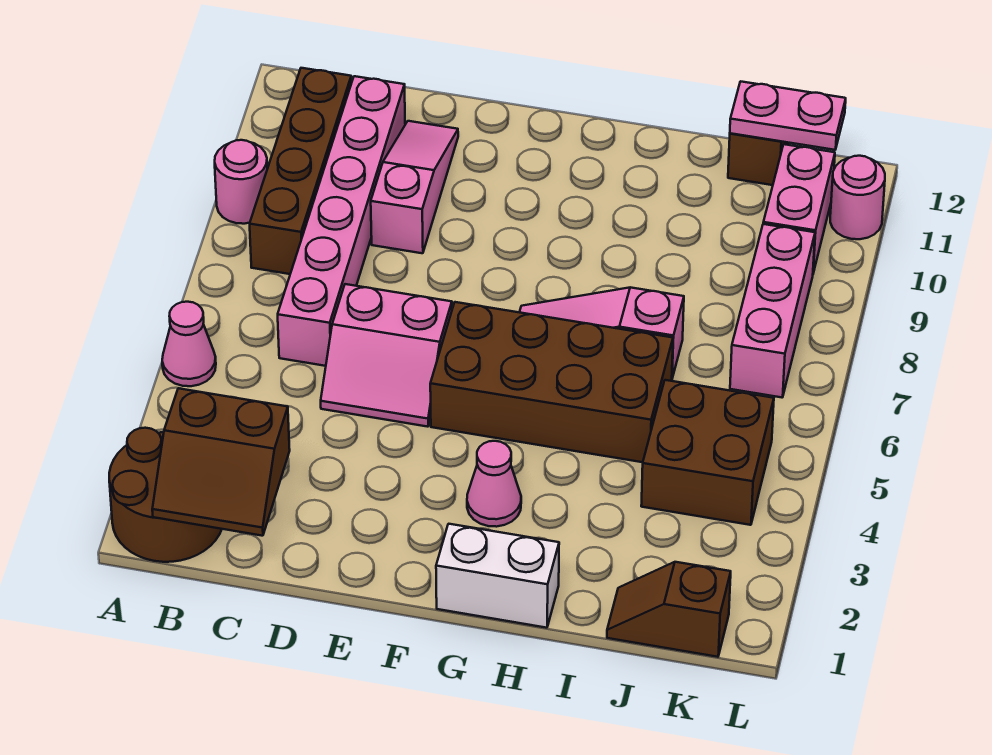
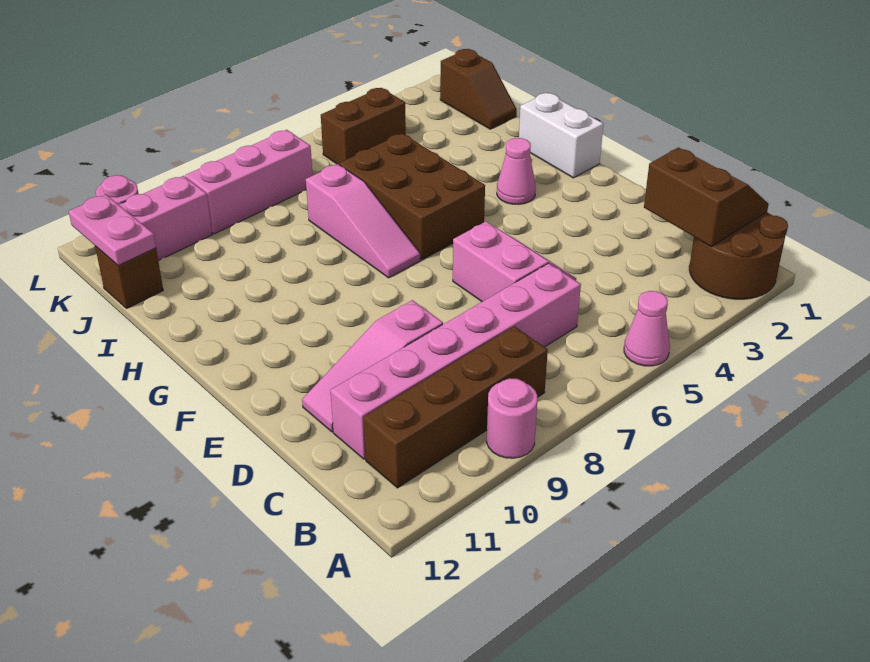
brown 2x4 brick [430,302,673,462] -> brown 2x3 brick [339,134,485,260]
brown 2x2 brick [641,380,774,525] -> brown 1x2 brick [321,88,406,164]

